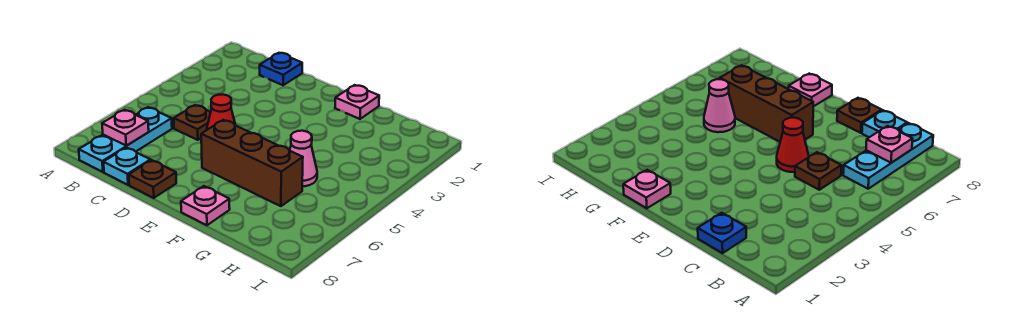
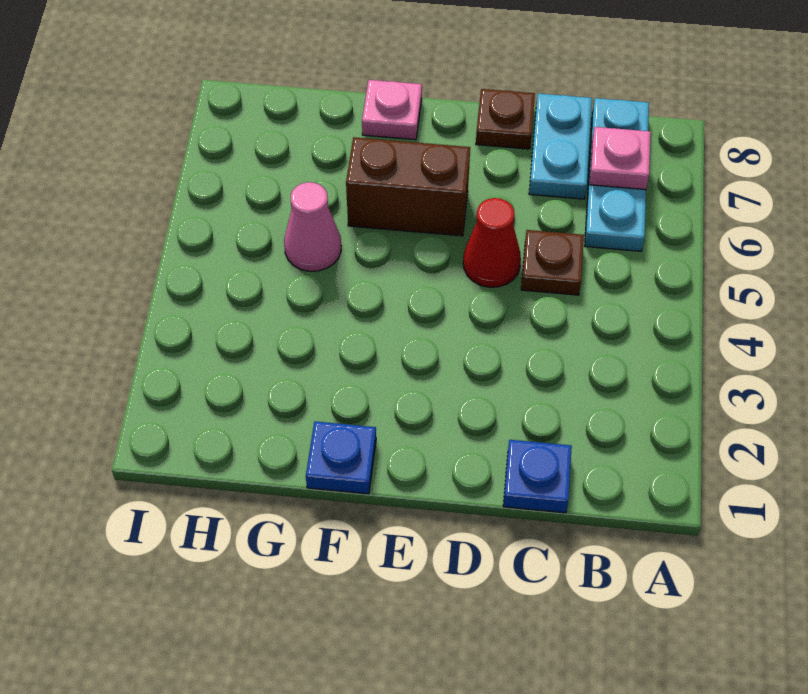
cyan 1x1 plate [103,148,150,185] -> cyan 1x2 plate [529,93,592,199]
brown 1x3 brick [201,120,303,206] -> brown 1x2 brick [346,137,470,236]
pink 1x1 plate [335,85,379,119] -> blue 1x1 plate [306,421,376,494]

